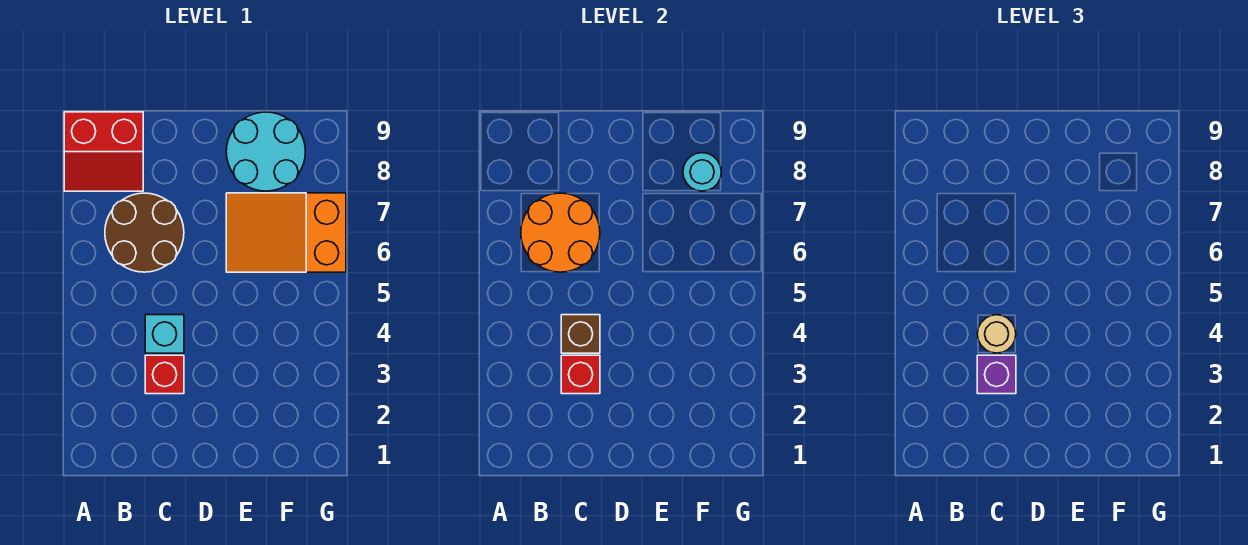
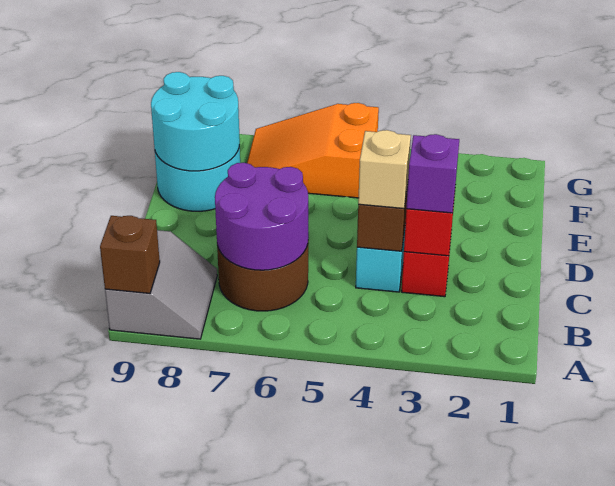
red 2x2 slope [64,112,143,191] -> grey 2x2 slope [105,230,217,339]
none -> brown 1x1 brick [100,216,160,293]
orange 2x2 round brick [521,193,600,272] -> purple 2x2 round brick [215,163,308,270]
tan 1x1 round brick [977,315,1016,353] -> tan 1x1 brick [358,130,411,209]
orange 2x3 slope [226,193,346,272] -> orange 2x3 slope turned to [247,103,379,198]
cyan 1x1 round brick [683,153,721,191] -> cyan 2x2 round brick [151,72,240,171]

